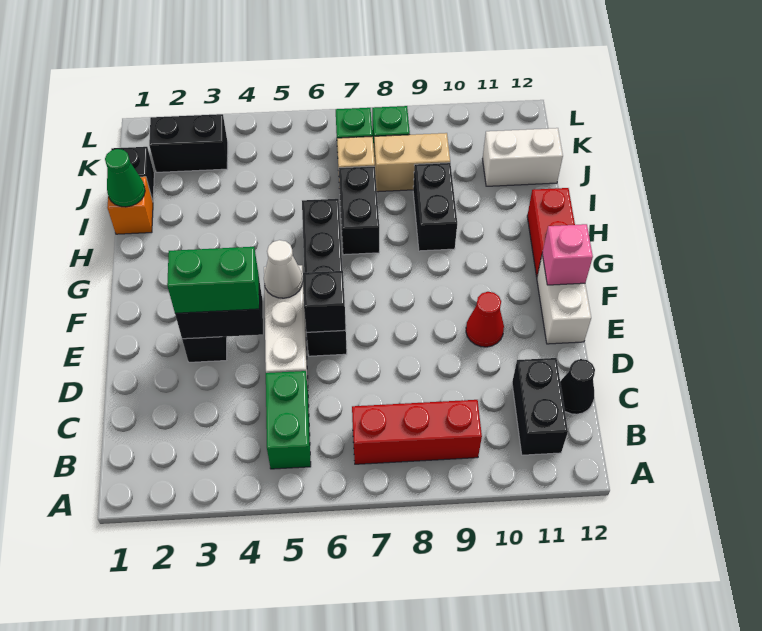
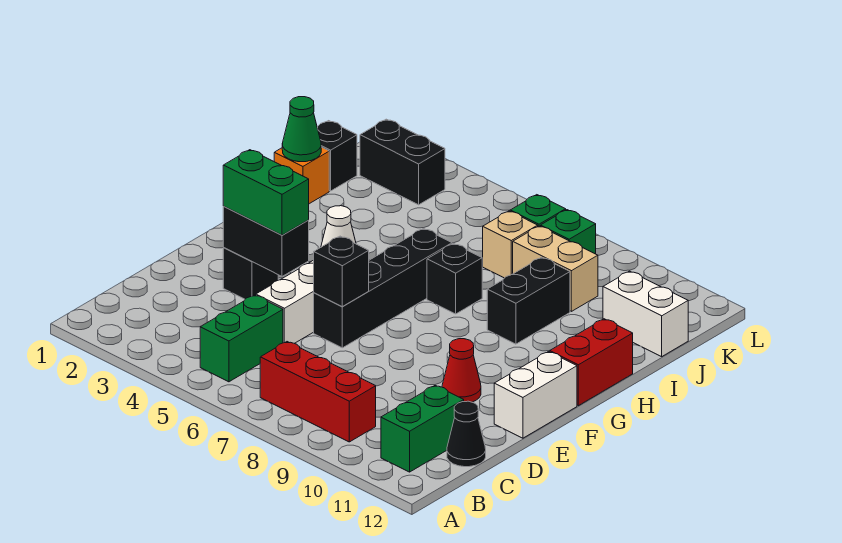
black 1x2 brick [512,358,568,455] -> green 1x2 brick [381,385,464,472]
pink 1x1 brick [542,224,593,285] -> none
black 1x2 brick [339,166,379,255] -> black 1x1 brick [427,244,482,314]

